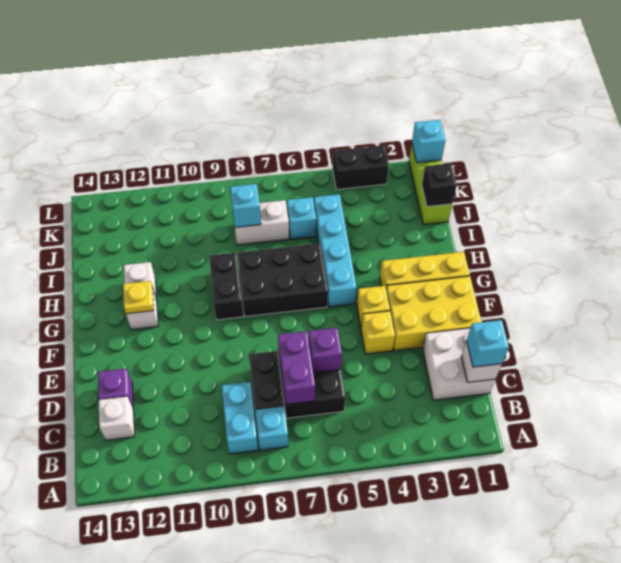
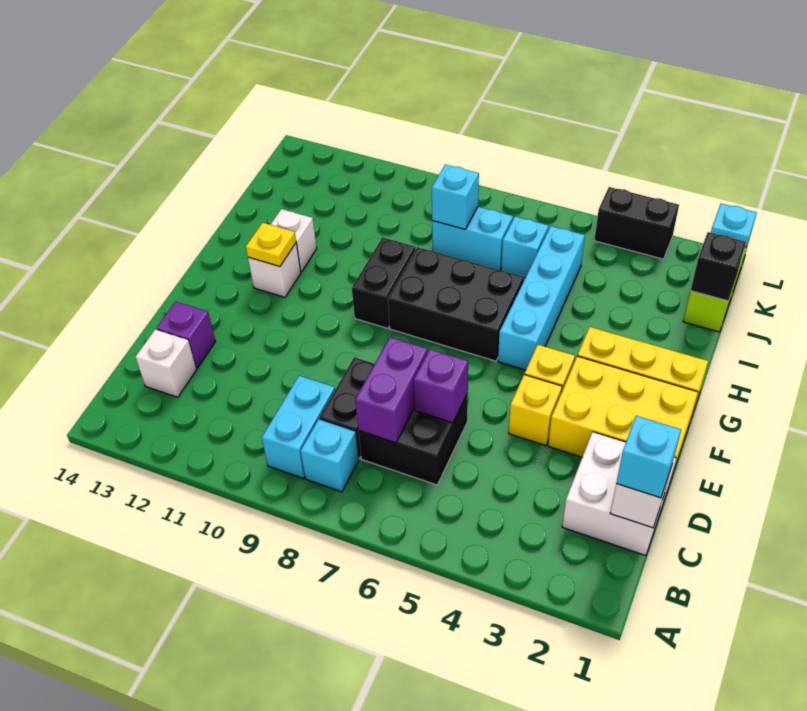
white 1x2 brick [235,200,289,245] -> cyan 1x2 brick [432,207,513,270]
cyan 1x1 brick [412,120,445,162] -> cyan 1x1 plate [711,204,757,247]

